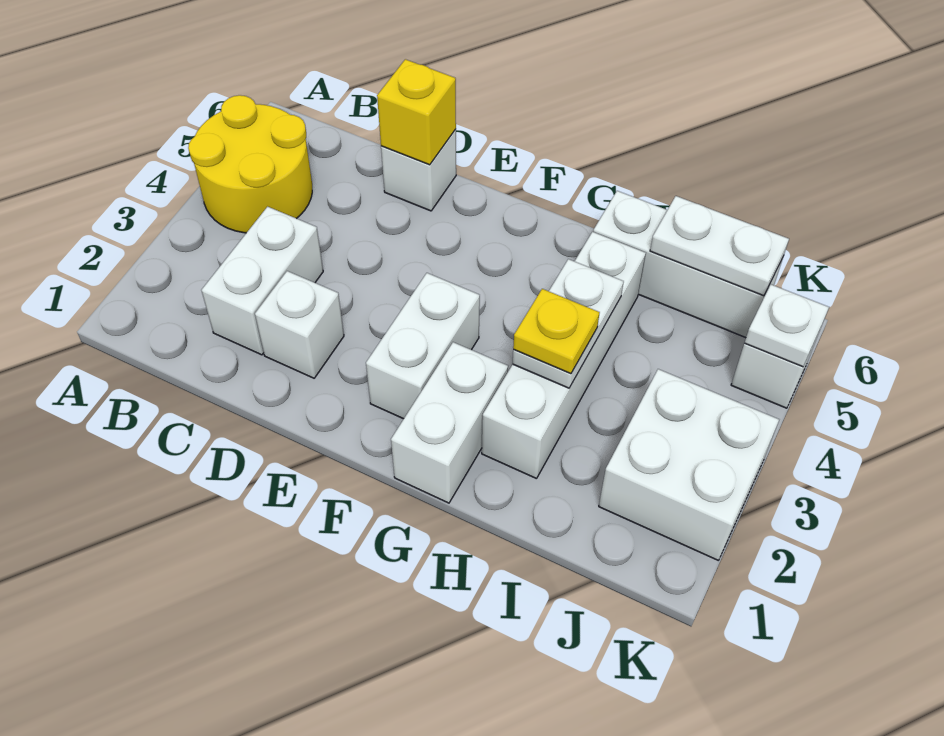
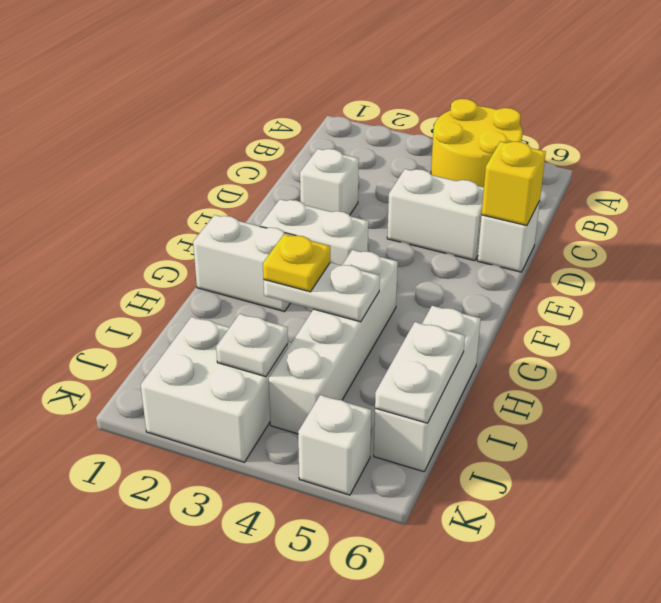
white 1x2 brick [201,207,323,355] -> white 1x2 brick moved to [387,169,484,261]
white 1x4 brick [482,232,646,479] -> white 1x4 brick turned to [269,250,398,434]
white 1x1 plate [745,285,829,367] -> white 1x1 plate moved to [216,314,288,377]

